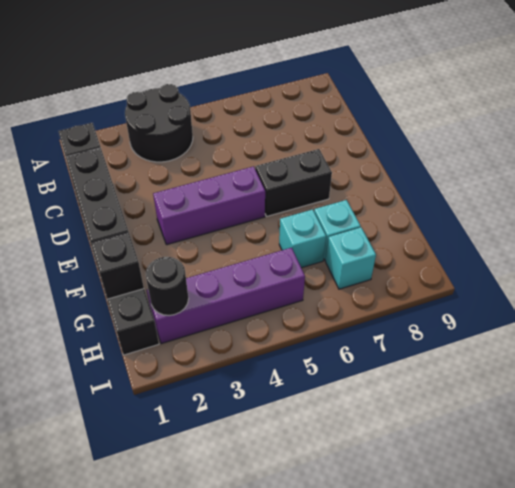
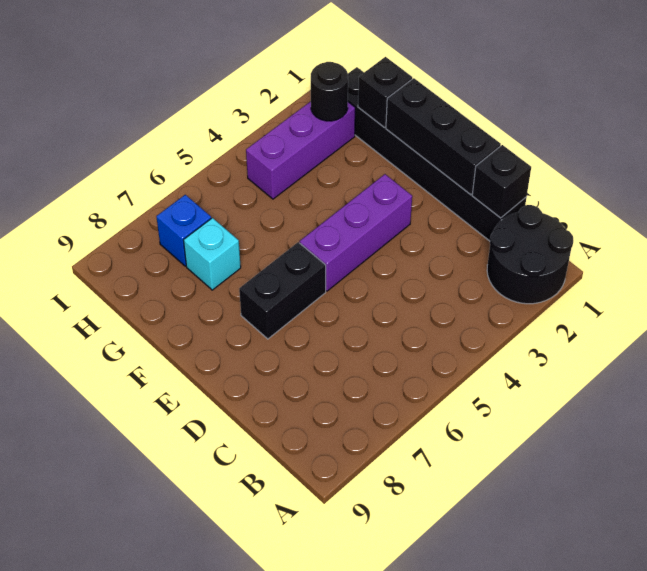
black 2x2 round brick [125,84,193,162] -> black 2x2 round brick moved to [487,205,573,304]
cyan 1x1 brick [279,209,326,268] -> none
purple 1x4 brick [147,248,305,344] -> purple 1x3 brick [246,101,355,199]
cyan 1x1 brick [326,227,376,289] -> blue 1x1 brick [156,195,211,266]

